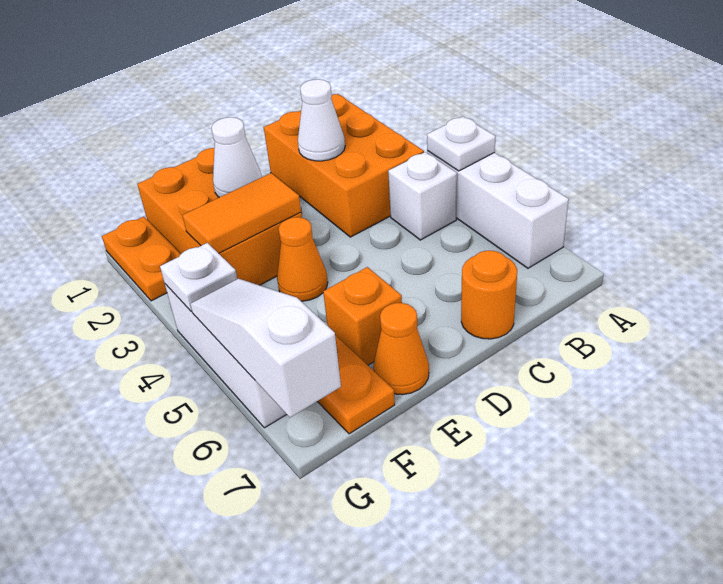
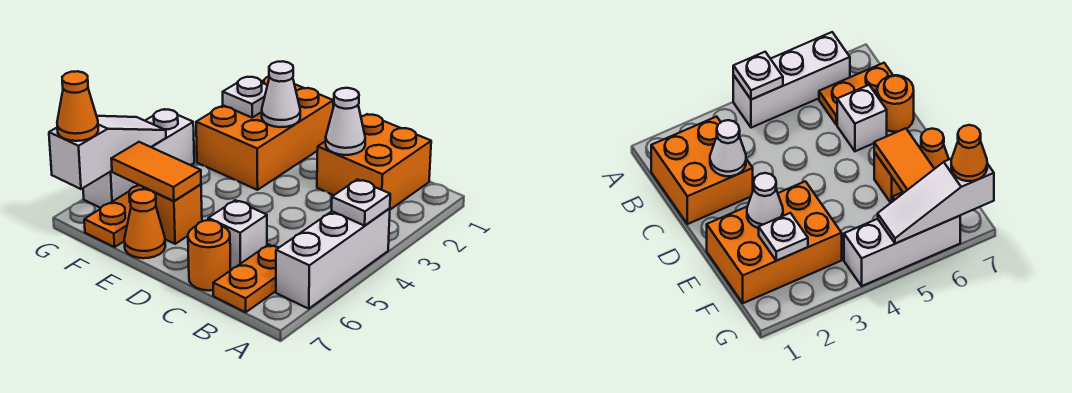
orange 2x3 brick [264,94,424,237] -> orange 2x2 brick [317,114,431,210]
white 1x1 brick [388,152,457,240] -> white 1x1 brick moved to [208,200,267,271]
orange 1x2 tile [182,173,301,253] -> orange 1x2 tile moved to [111,142,201,201]
orange 1x1 cone [277,217,328,301] -> orange 1x1 cone moved to [57,71,98,141]
orange 1x2 plate [102,217,181,301] -> orange 1x2 plate moved to [213,245,279,312]
white 1x1 plate [160,243,237,311] -> white 1x1 plate moved to [223,77,267,117]

